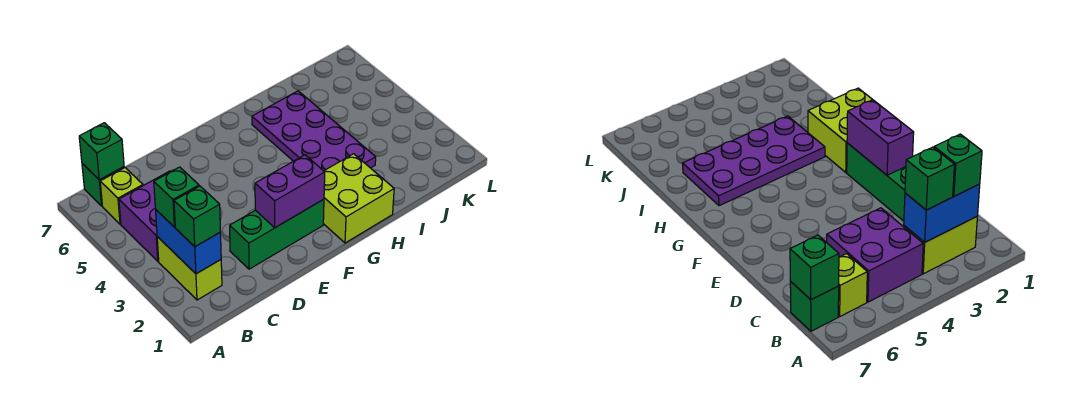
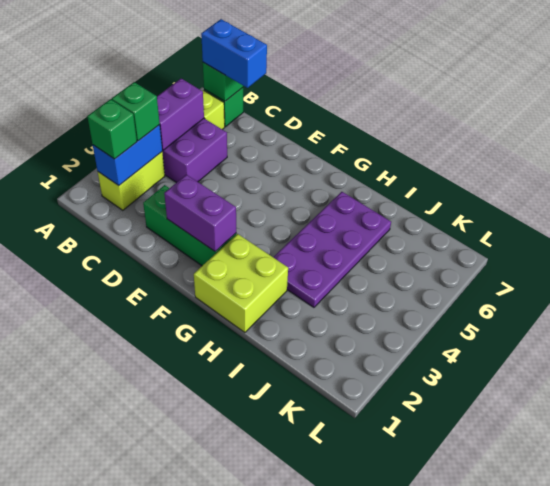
none -> purple 1x2 brick [157,79,204,150]
none -> blue 1x2 brick [201,19,267,88]

